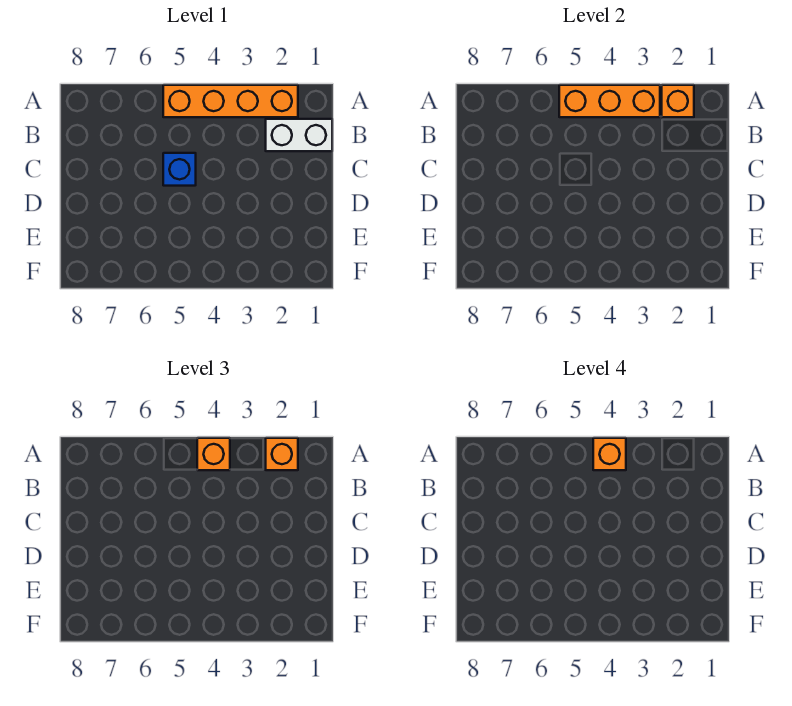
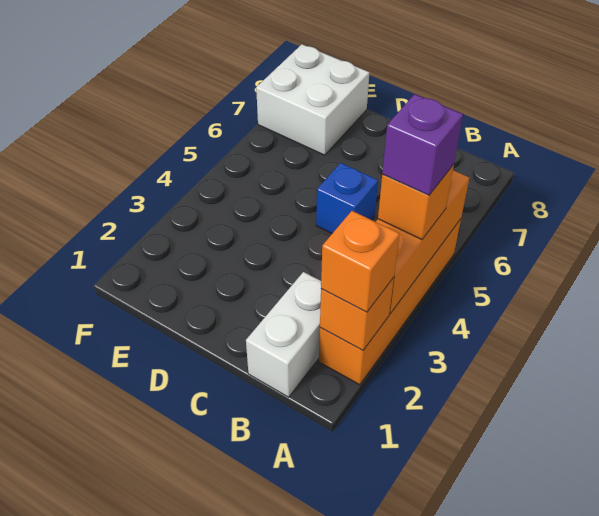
orange 1x1 brick [593,438,626,470] -> purple 1x1 brick [382,94,463,195]
none -> white 2x2 brick [256,44,369,155]

